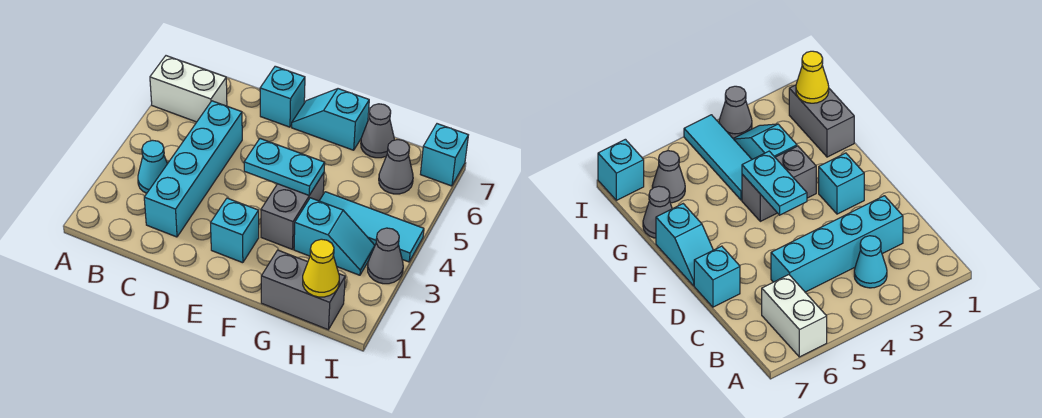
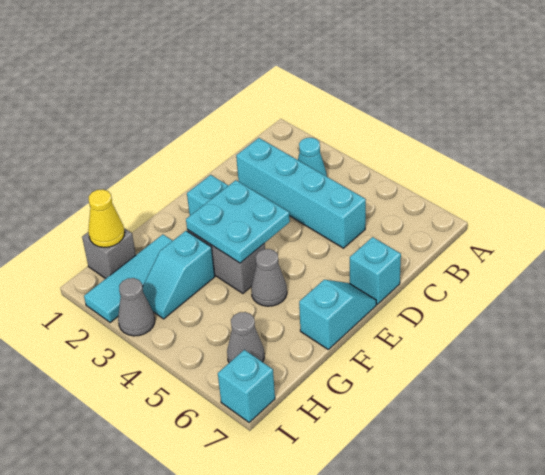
white 1x2 brick [150,56,227,122] -> none
cyan 1x2 plate [244,139,325,195] -> cyan 2x2 plate [186,180,290,263]
grey 1x2 brick [261,250,345,330] -> grey 1x1 brick [82,228,136,279]
cyan 1x3 tile [320,192,424,262] -> cyan 1x3 tile moved to [84,234,173,323]
grey 1x1 cone [361,104,394,158] -> grey 1x1 cone moved to [251,249,287,306]

